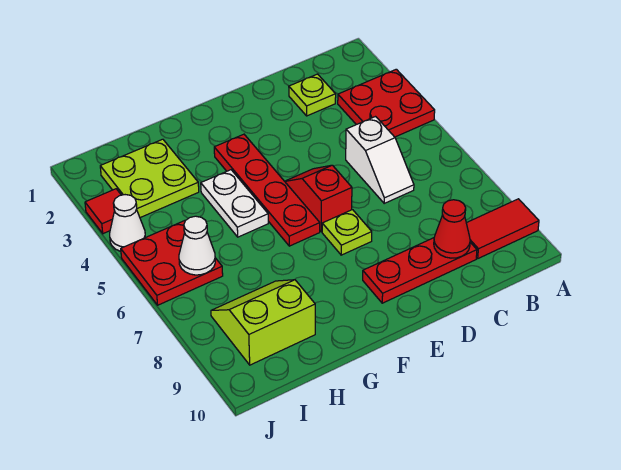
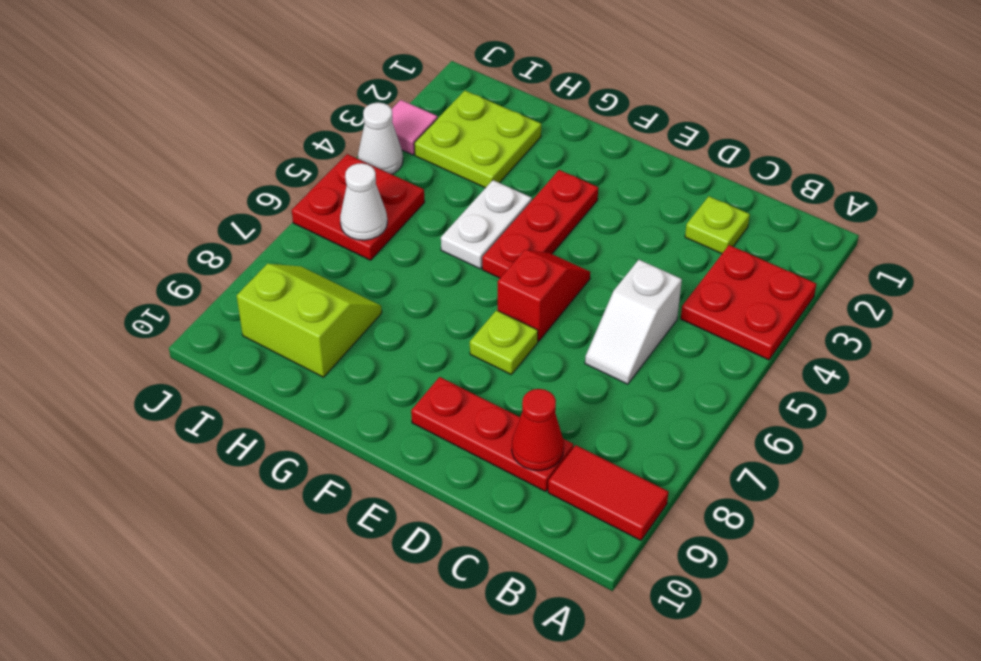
red 1x4 plate [214,134,320,246] -> red 1x3 plate [482,170,598,278]
red 1x1 tile [85,189,121,234] -> pink 1x1 tile [392,100,438,155]

